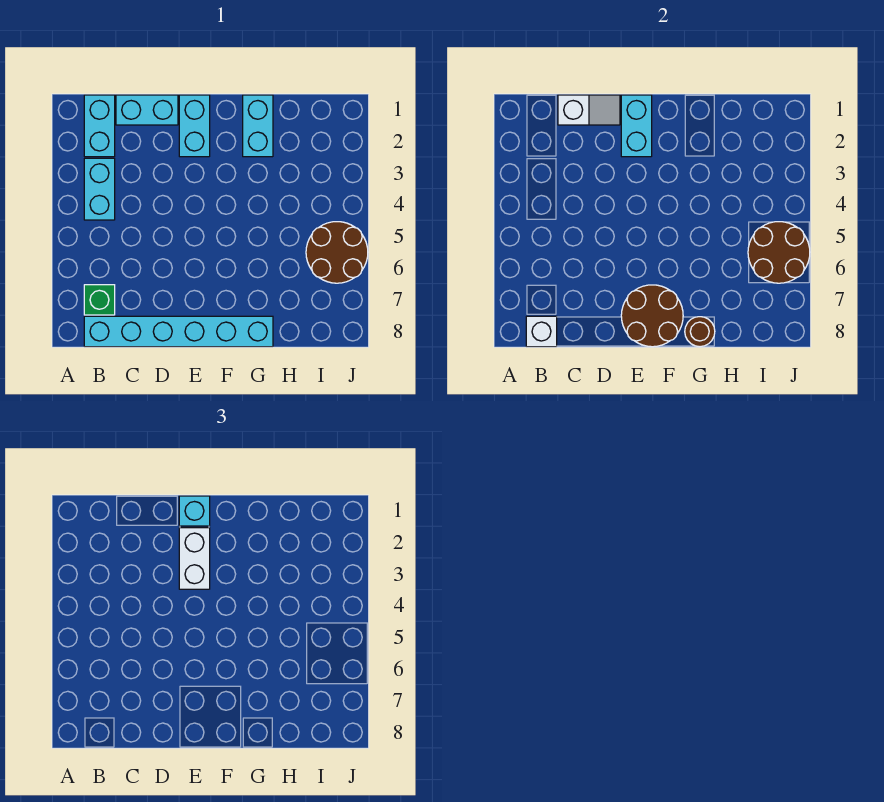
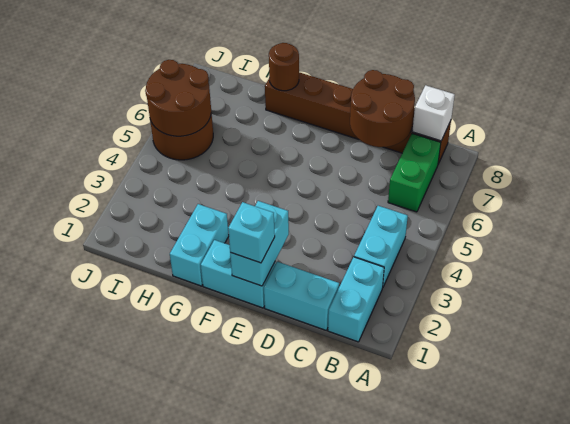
green 1x1 brick [84,285,115,315] -> green 1x2 brick [388,133,441,212]
cyan 1x6 brick [84,316,273,347] -> brown 1x6 brick [265,72,451,164]
white 1x2 slope [558,95,620,125] -> none
cyan 1x2 brick [179,95,210,157] -> cyan 1x2 brick turned to [201,240,275,308]
white 1x2 brick [179,528,210,589] -> none
brown 2x2 round brick [621,285,683,347] -> brown 2x2 round brick moved to [350,70,415,147]

